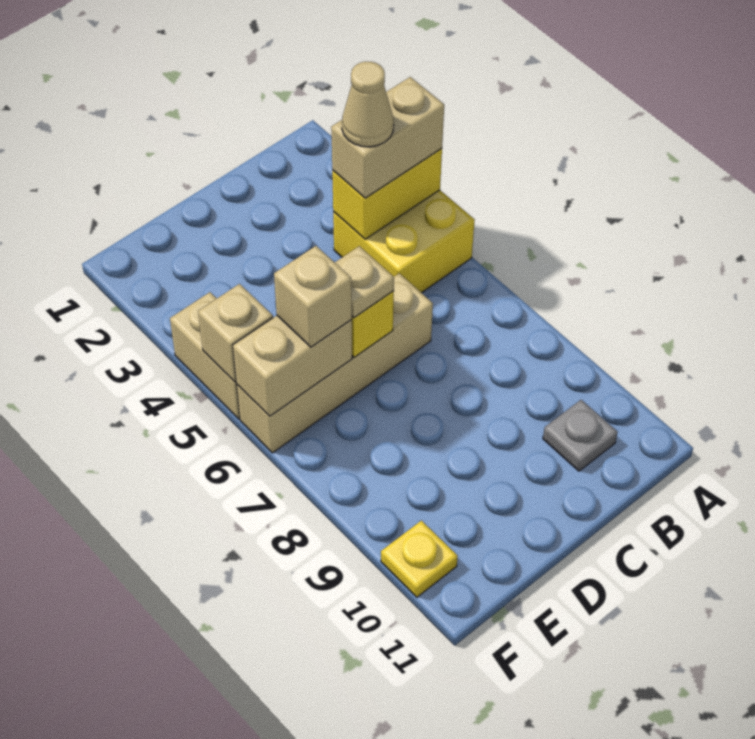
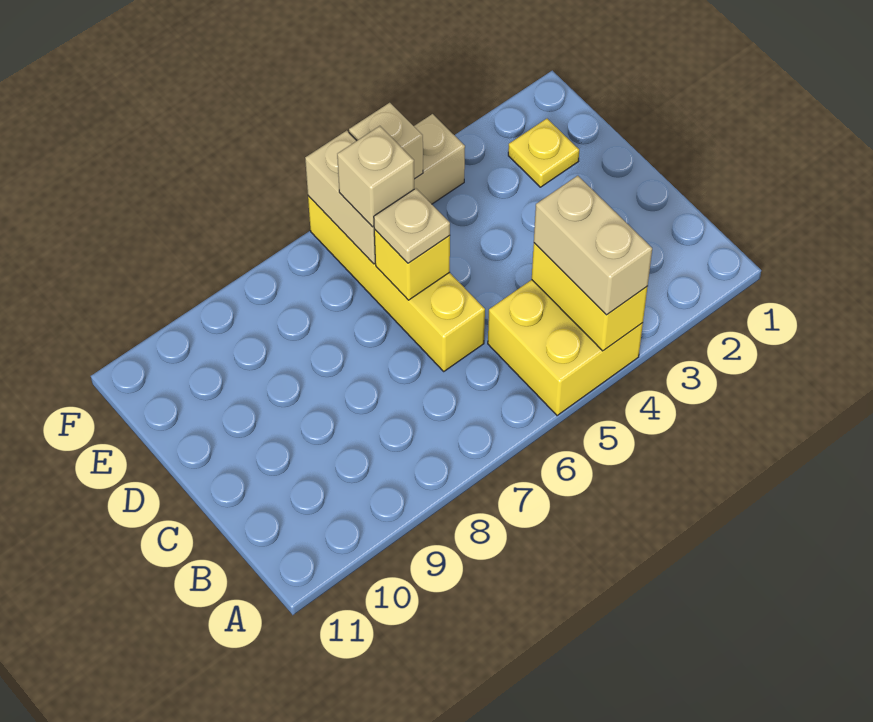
tan 1x1 cone [342,62,394,147] -> none
grey 1x1 plate [543,400,618,471] -> none
tan 1x4 brick [237,273,433,453] -> yellow 1x4 brick [308,196,485,371]
yellow 1x1 plate [381,521,458,597] -> yellow 1x1 plate moved to [508,119,579,187]

